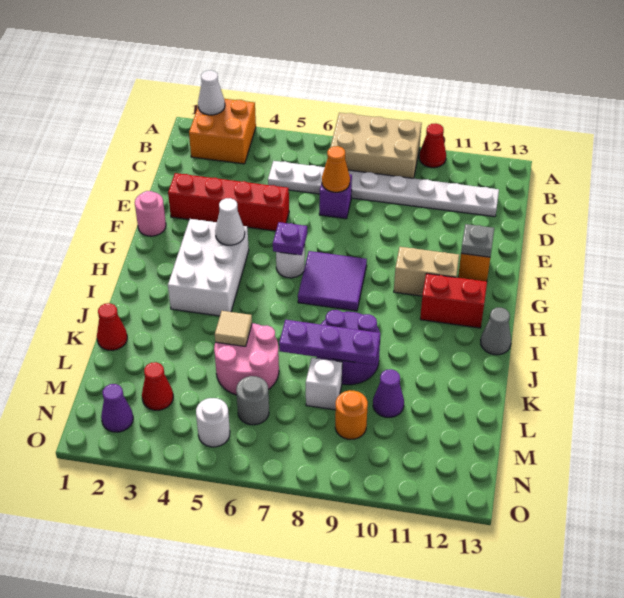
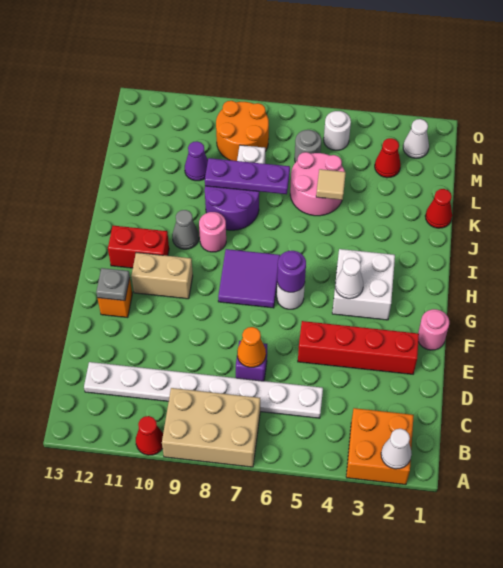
white 2x3 brick [168,219,249,316] -> white 2x2 brick [332,249,395,320]
purple 1x1 plate [273,222,307,255] -> purple 1x1 round brick [277,251,306,292]
none -> pink 1x1 round brick [199,212,226,252]
grey 1x1 cone [481,308,511,355] -> grey 1x1 cone moved to [172,210,199,249]
orange 1x1 round brick [335,390,368,439] -> orange 2x2 round brick [216,101,269,161]
purple 1x1 cone [101,384,133,432] -> white 1x1 cone [403,119,429,158]

